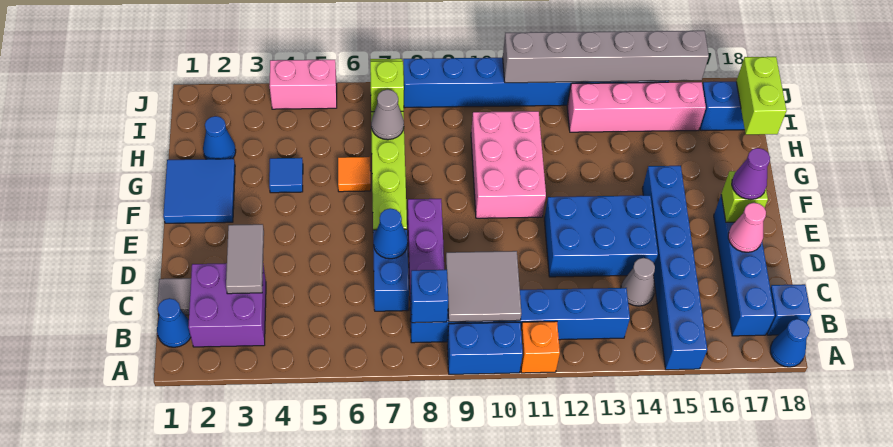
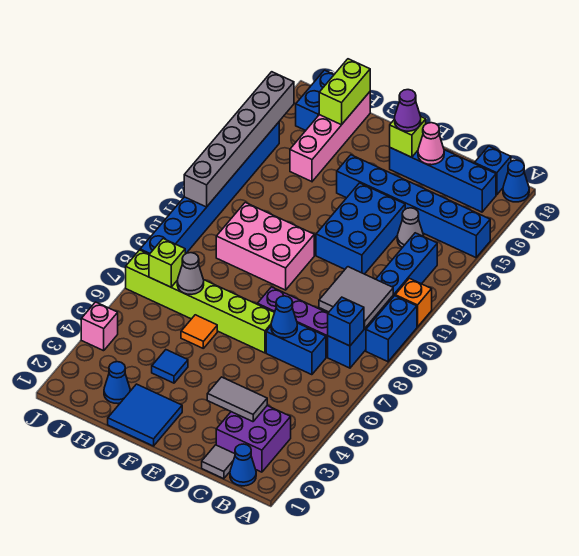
lime 1x2 brick [736,57,787,135] -> lime 1x2 brick turned to [319,59,370,125]
pink 1x4 brick [567,82,706,132] -> pink 1x4 brick moved to [290,92,370,182]
pink 1x2 brick [270,60,337,109] -> pink 1x1 brick [81,302,118,351]

